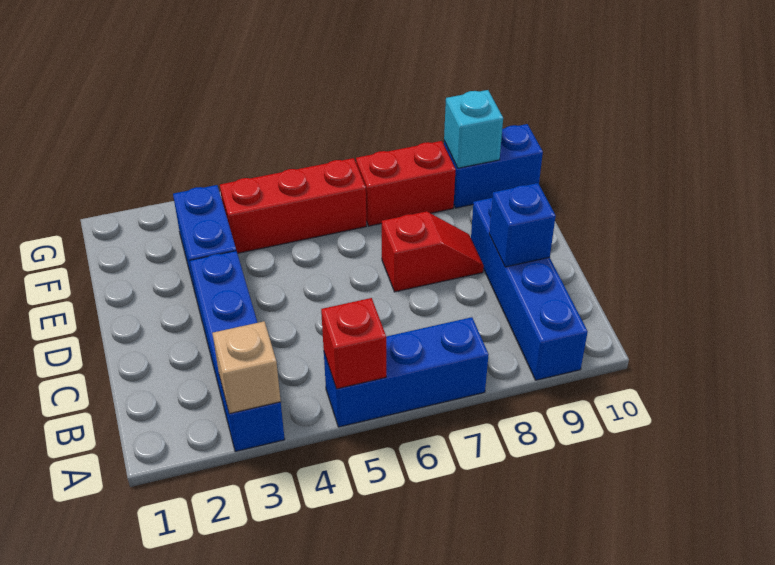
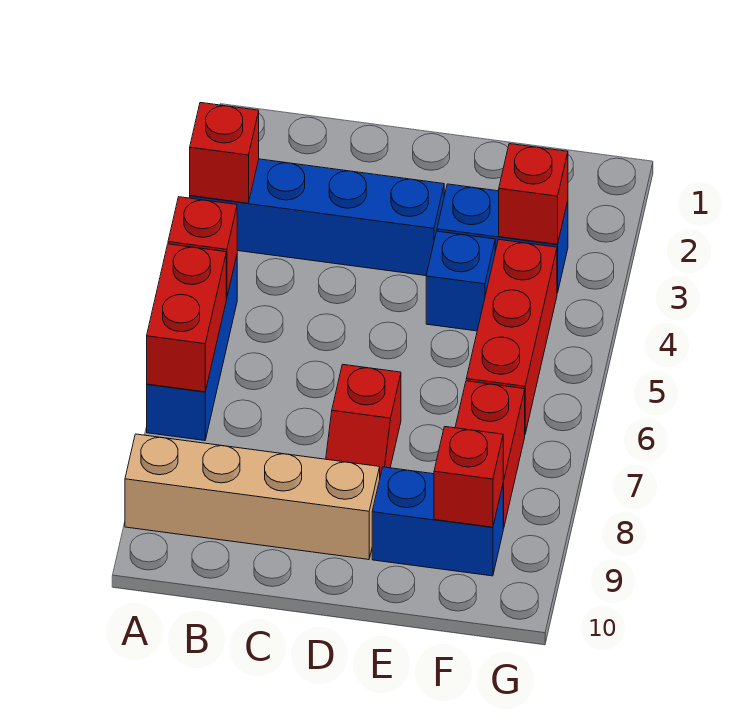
tan 1x1 brick [212,321,281,414] -> red 1x1 brick [190,103,259,203]
none -> red 1x2 brick [147,244,226,392]
blue 1x4 brick [471,198,588,380] -> tan 1x4 brick [125,434,380,560]
blue 1x1 brick [489,183,556,267] -> blue 1x1 brick moved to [426,231,495,331]
none -> red 1x1 brick [499,144,568,244]
blue 1x2 brick [444,124,543,208] -> blue 1x2 brick turned to [372,467,503,576]
cyan 1x1 brick [444,90,503,168] -> red 1x1 brick [434,427,503,527]

